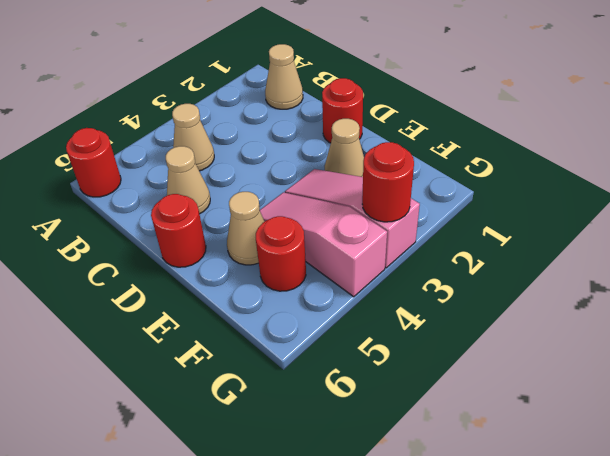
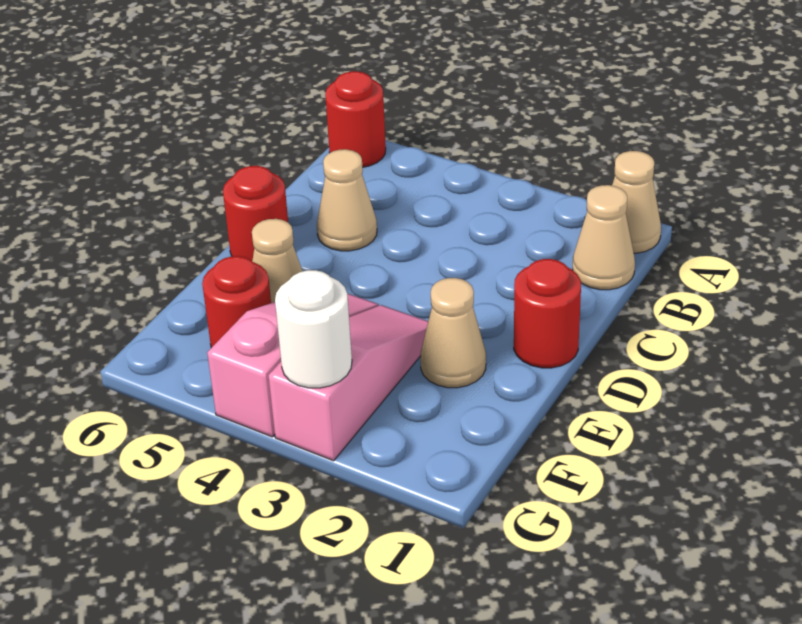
tan 1x1 cone [172,104,214,171] -> tan 1x1 cone moved to [612,151,661,253]
red 1x1 round brick [362,142,414,222] -> white 1x1 round brick [275,270,352,388]

